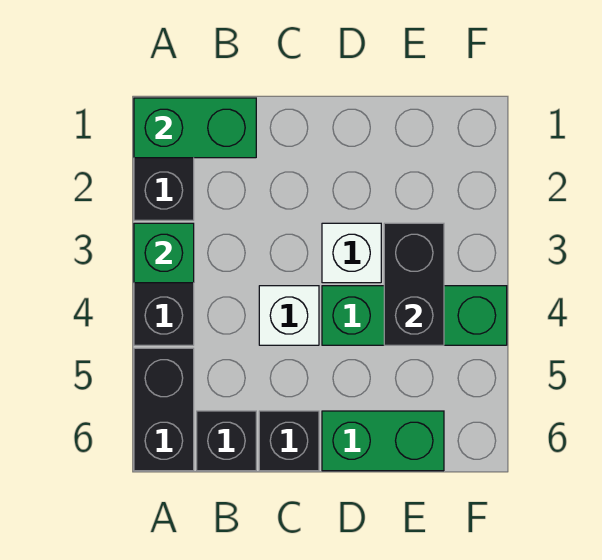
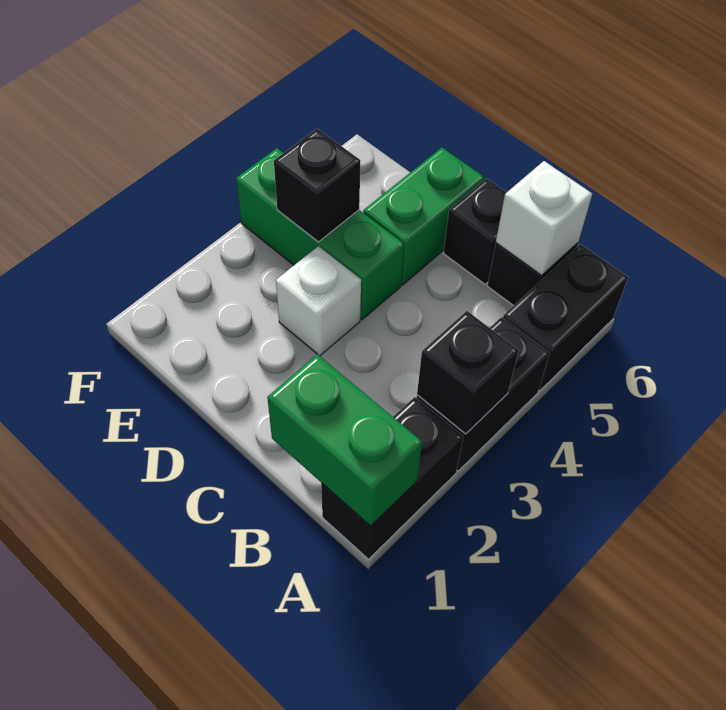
green 1x1 brick [134,223,194,283] -> black 1x1 brick [417,311,519,434]
white 1x1 brick [259,286,319,345] -> white 1x1 brick moved to [496,161,592,275]
green 1x2 brick [322,411,444,471] -> green 1x2 brick turned to [363,148,484,285]
black 1x2 brick [384,223,444,345] -> black 1x1 brick [274,129,360,242]

